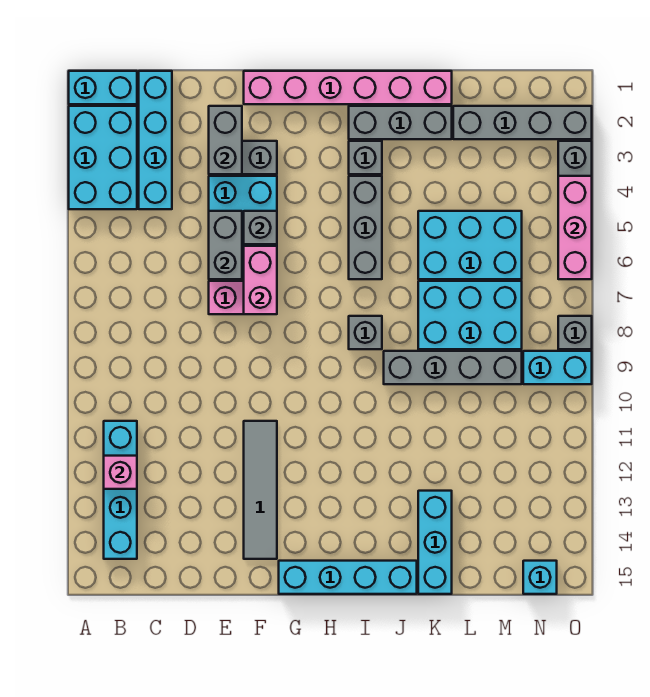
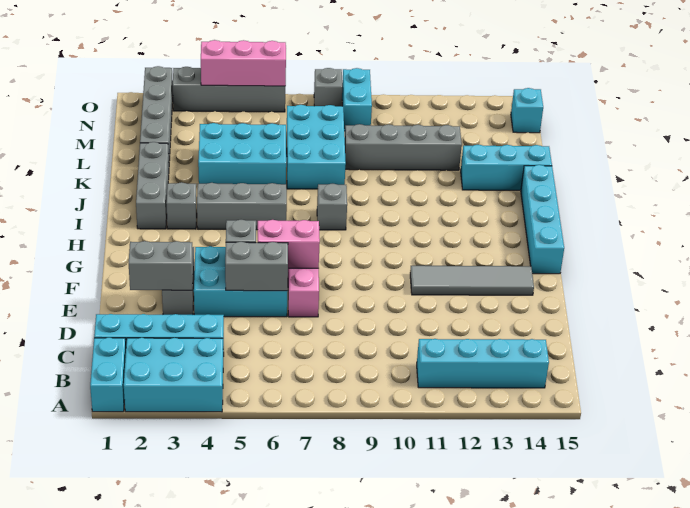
pink 1x1 brick [104,456,137,489] -> none
pink 1x6 brick [244,71,452,104] -> none
grey 1x4 brick [384,351,522,384] -> grey 1x4 brick turned to [345,124,462,170]
cyan 2x3 brick [418,211,522,279] -> cyan 2x3 brick turned to [198,123,286,184]

